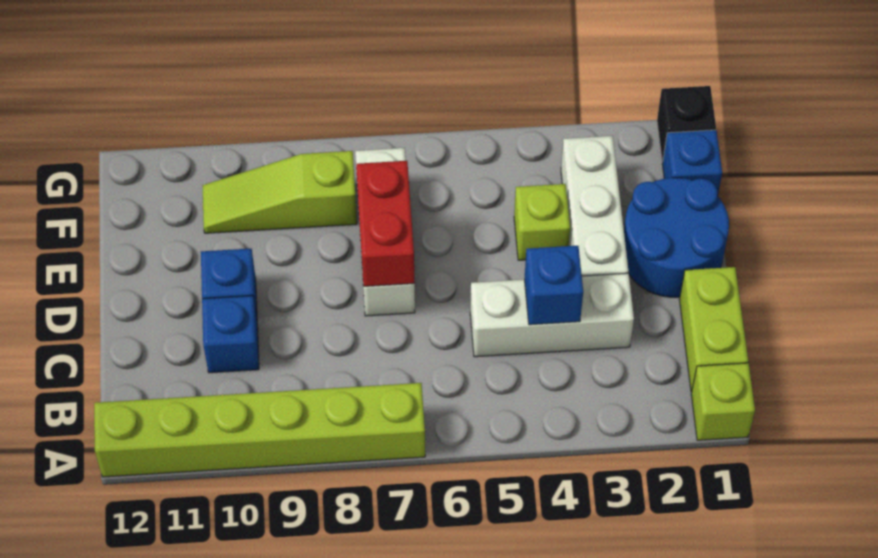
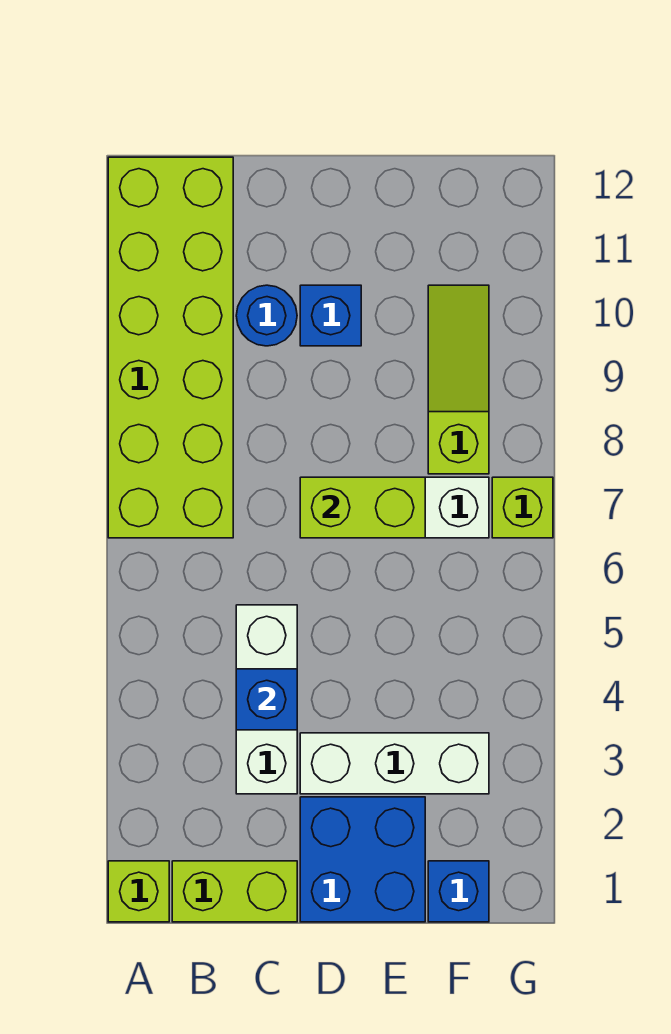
lime 1x6 brick [94,383,425,477] -> lime 2x6 brick [108,157,233,538]
blue 1x1 brick [202,296,259,373] -> blue 1x1 round brick [236,285,297,346]
blue 2x2 round brick [624,178,729,297] -> blue 2x2 brick [300,797,425,922]
red 1x2 brick [356,161,415,286] -> lime 1x2 brick [300,477,425,538]
lime 1x1 brick [514,184,570,260] -> lime 1x1 brick moved to [492,477,553,538]
black 1x1 brick [657,86,716,162] -> none

